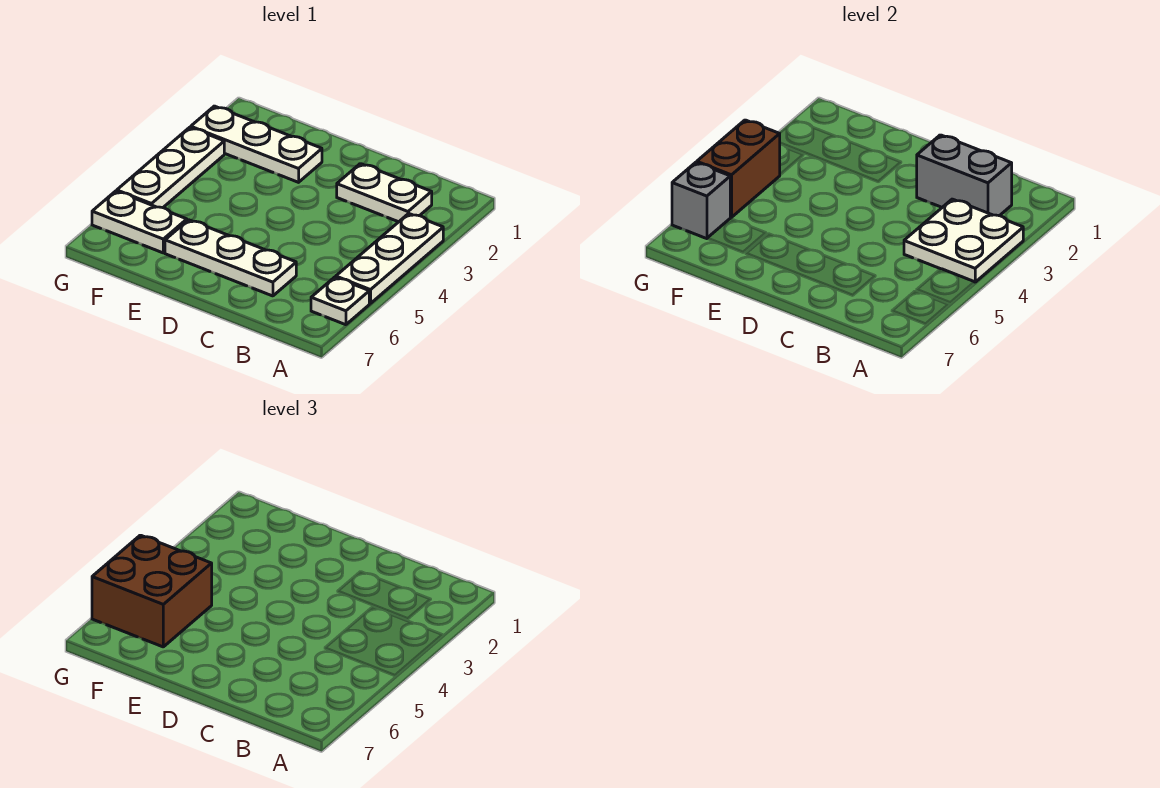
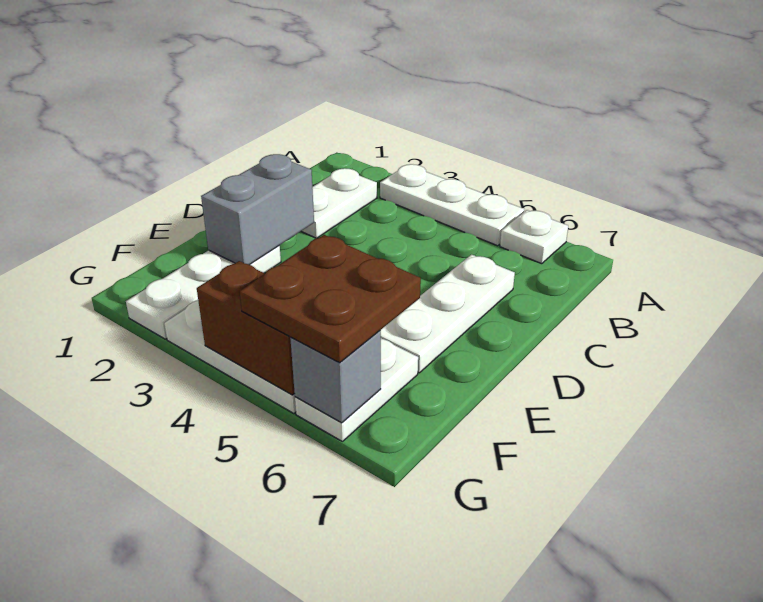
white 2x2 plate [904,199,1023,282] -> none
grey 1x2 brick [917,135,1012,216] -> grey 1x2 brick moved to [201,154,314,265]
brown 2x2 brick [92,535,212,647] -> brown 2x2 plate [240,235,421,363]

